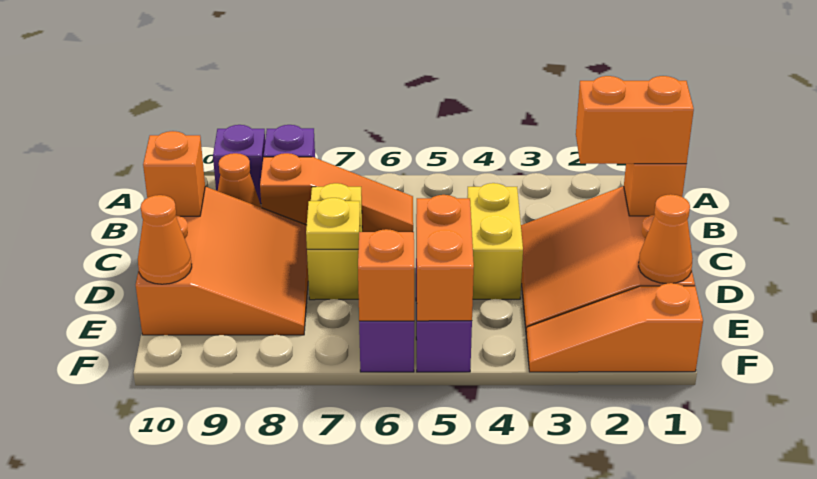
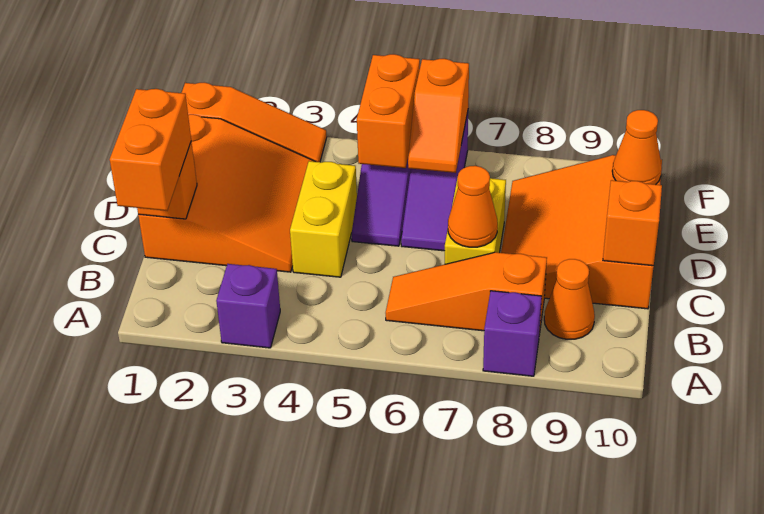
purple 1x1 brick [213,125,265,204] -> purple 1x1 brick moved to [216,264,280,348]
orange 1x2 brick [576,76,694,164] -> orange 1x2 brick turned to [110,89,191,211]
yellow 1x1 plate [306,198,360,249] -> none
orange 1x1 cone [639,194,693,284] -> orange 1x1 cone moved to [448,166,498,247]

